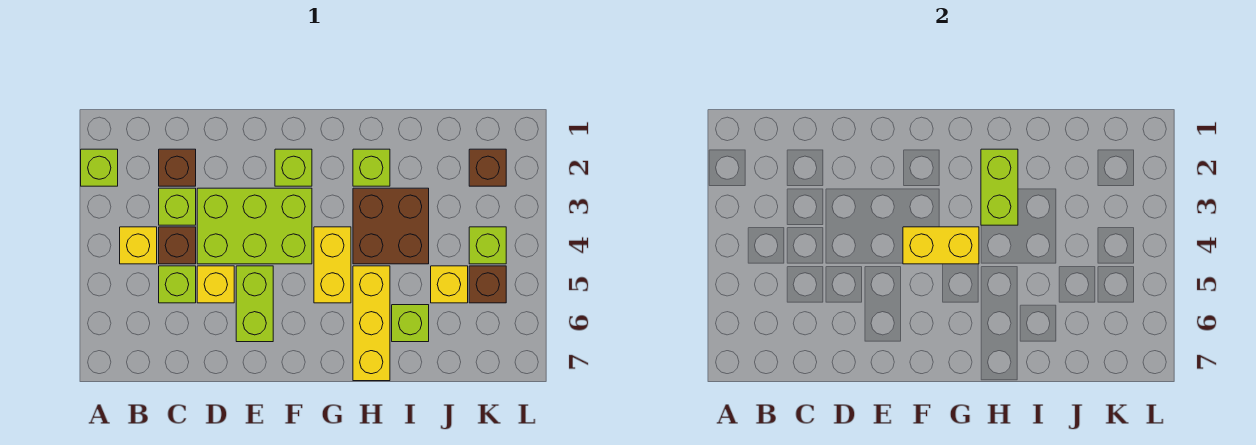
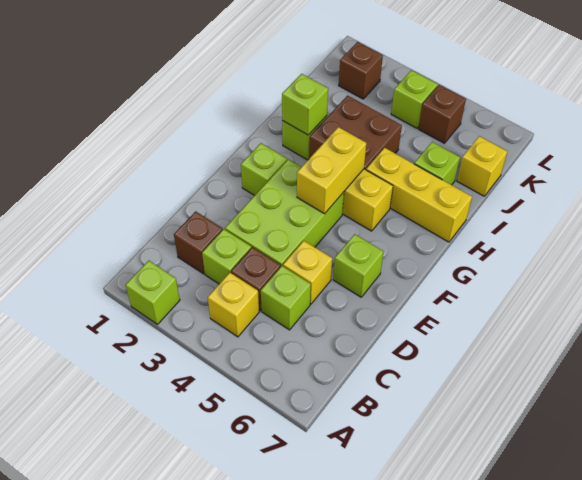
lime 1x2 brick [236,266,273,342] -> lime 1x1 brick [333,234,383,297]
lime 1x2 brick [981,149,1018,225] -> lime 1x1 brick [282,74,328,135]
yellow 1x1 brick [431,266,468,303] -> yellow 1x1 brick moved to [457,136,507,196]

